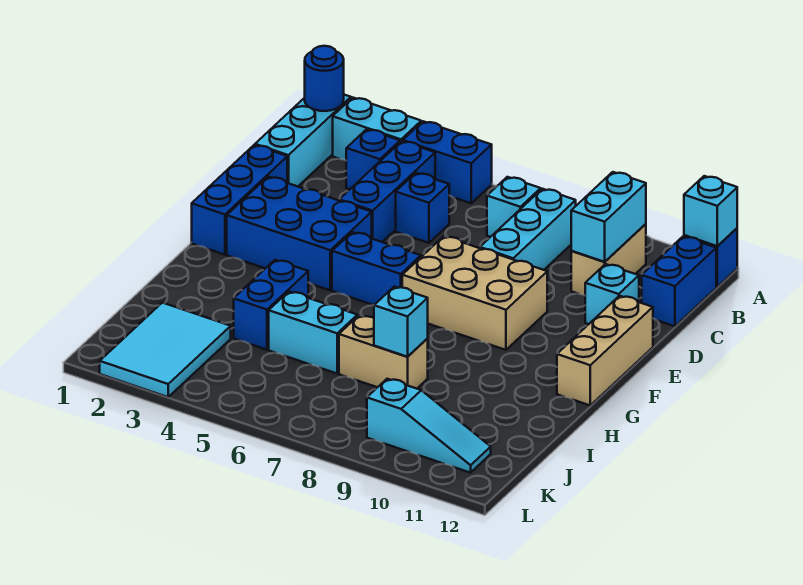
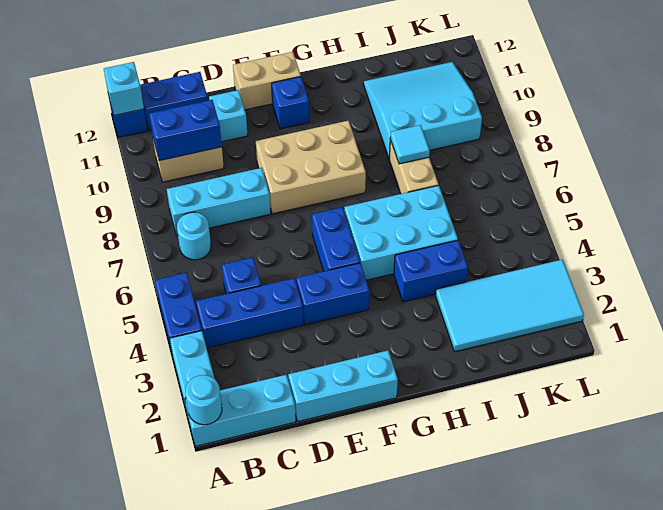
blue 1x1 round brick [305,46,344,111] -> cyan 1x1 round brick [185,375,222,425]
blue 1x1 brick [346,129,400,189] -> blue 1x1 brick moved to [272,77,309,129]
cyan 1x1 brick [487,177,541,237] -> cyan 1x1 round brick [177,212,211,260]
cyan 1x2 brick [571,172,646,262] -> blue 1x2 brick [149,100,222,161]
blue 1x3 brick [192,145,287,255] -> cyan 1x3 brick [288,351,398,421]
blue 2x3 brick [227,177,372,290] -> blue 1x2 brick [296,263,369,325]
tan 2x3 brick [402,236,547,350] -> tan 2x3 brick turned to [256,121,366,214]
tan 1x3 brick [557,296,653,405] -> tan 1x2 brick [233,52,301,110]
cyan 1x2 brick [269,292,357,373] -> cyan 2x3 brick [344,185,458,280]
cyan 1x1 brick [374,287,428,357] -> cyan 1x1 tile [390,125,430,164]
cyan 2x3 tile [100,303,231,397] -> cyan 2x4 tile [435,260,584,352]
cyan 1x3 slope [367,379,491,473] -> cyan 3x3 slope [364,62,482,159]

